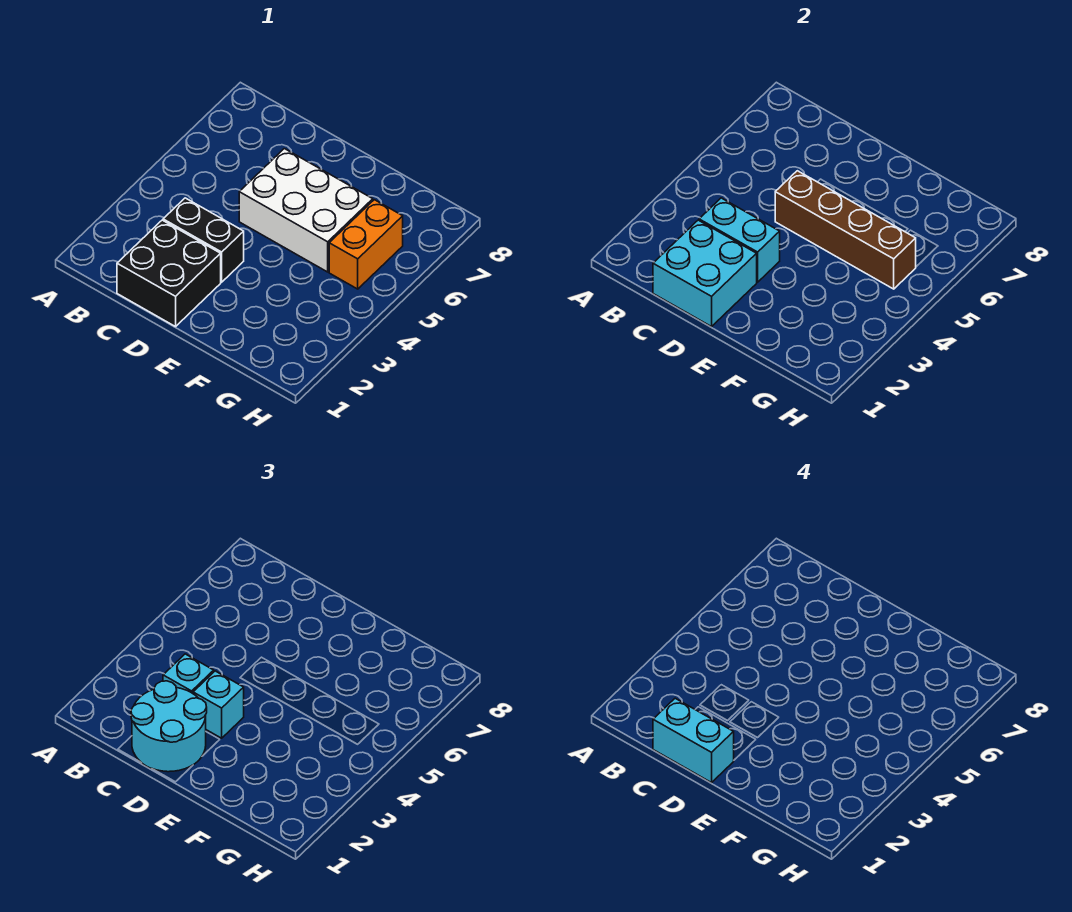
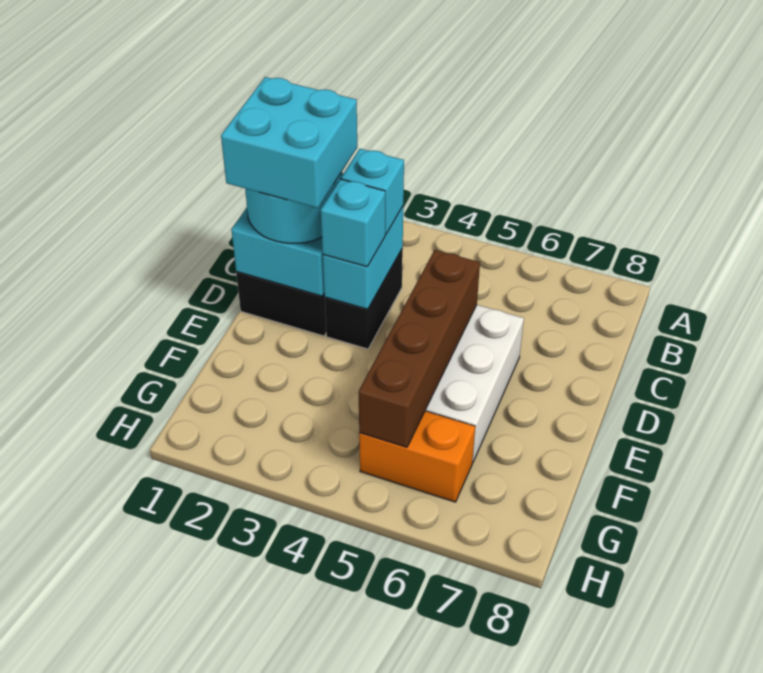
cyan 1x2 brick [653,698,734,783] -> cyan 2x2 brick [221,77,357,208]

